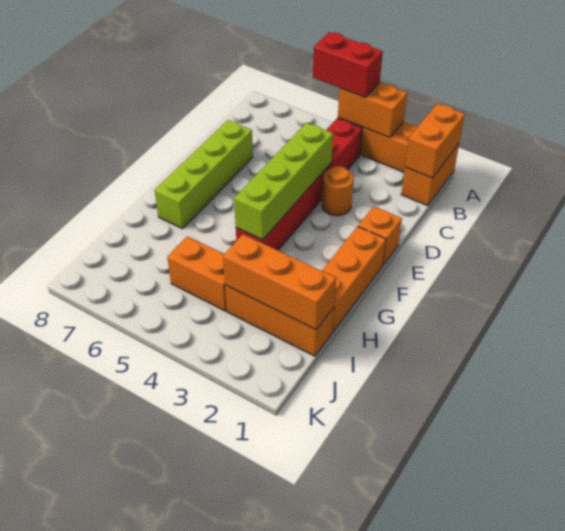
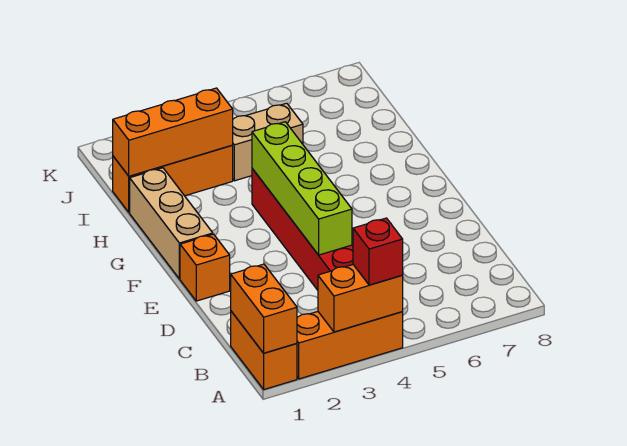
red 1x2 brick [313,32,383,98] -> red 1x1 brick [353,218,403,285]
orange 1x1 round brick [322,166,354,216] -> none
lime 1x4 brick [155,120,253,229] -> none
orange 1x3 brick [322,226,386,332] -> tan 1x3 brick [130,168,213,279]
orange 1x2 brick [167,236,227,311] -> tan 1x2 brick [232,103,303,181]

